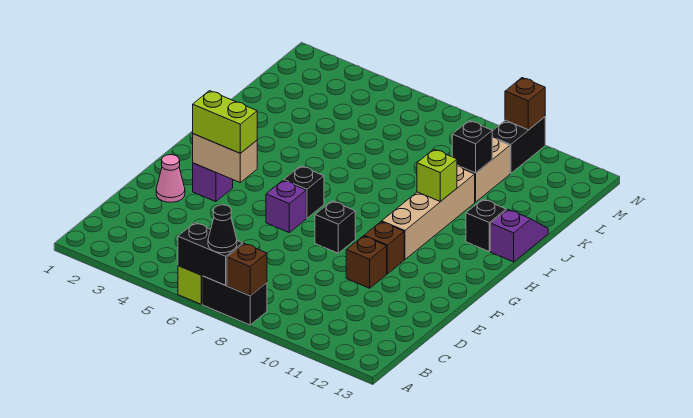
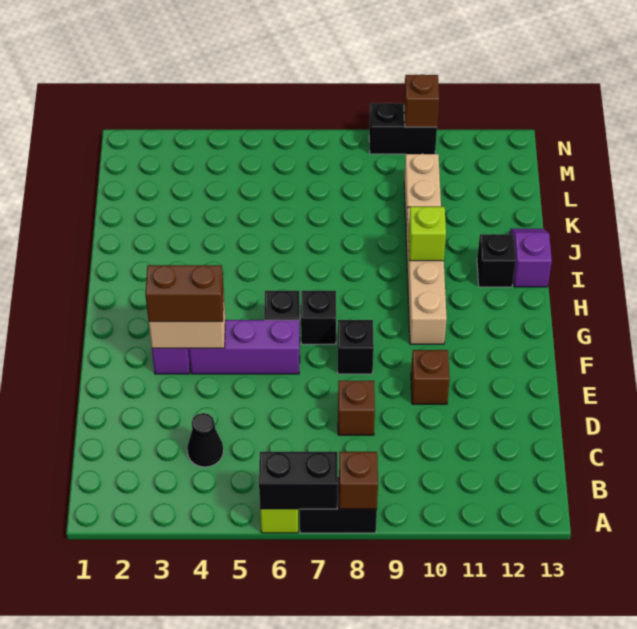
black 1x1 cone [208,205,237,253] -> black 1x1 cone moved to [187,413,223,467]
pink 1x1 cone [156,155,185,202] -> none
lime 1x2 brick [193,91,257,153] -> brown 1x2 brick [145,265,224,322]
purple 1x1 brick [266,180,306,232] -> purple 1x3 brick [189,320,300,374]
brown 1x1 brick [364,222,404,274] -> brown 1x1 brick moved to [338,381,375,435]
black 1x1 brick [452,121,492,173] -> black 1x1 brick moved to [301,291,336,344]
black 1x2 brick [492,117,545,174] -> black 1x2 brick turned to [369,103,437,154]

